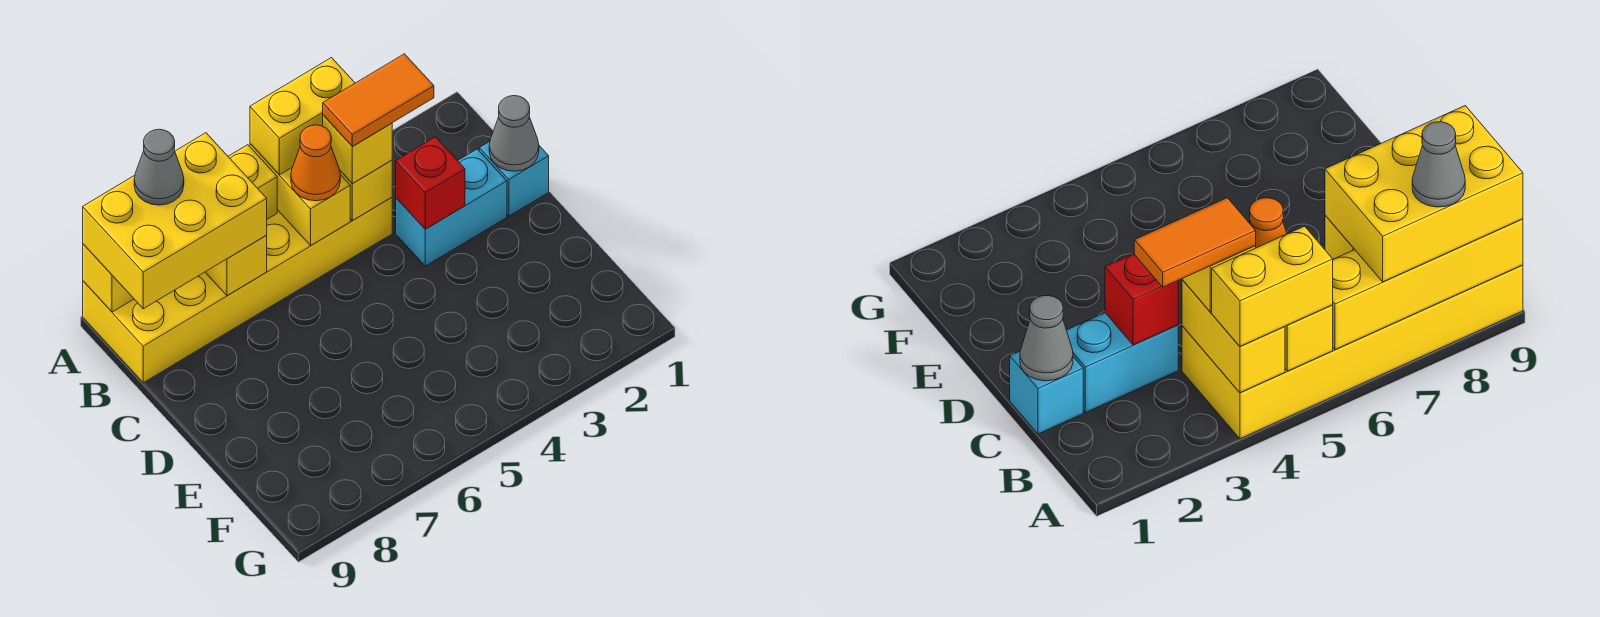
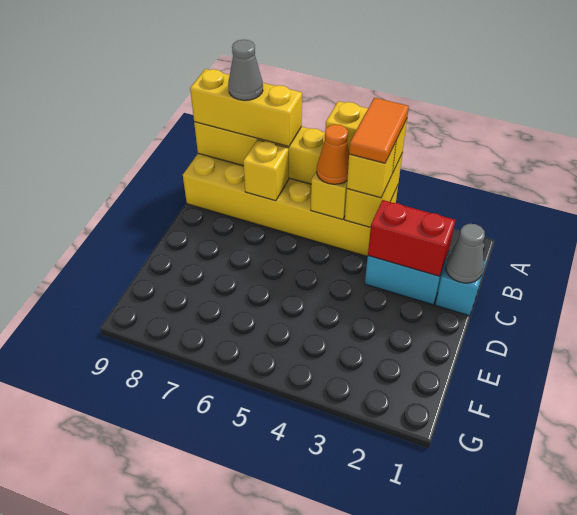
yellow 2x3 brick [83,133,267,309] -> yellow 1x3 brick [190,69,302,146]
orange 1x2 tile [323,54,434,147] -> orange 1x2 tile turned to [349,98,409,163]
red 1x1 brick [396,137,465,229] -> red 1x2 brick [368,200,455,276]

